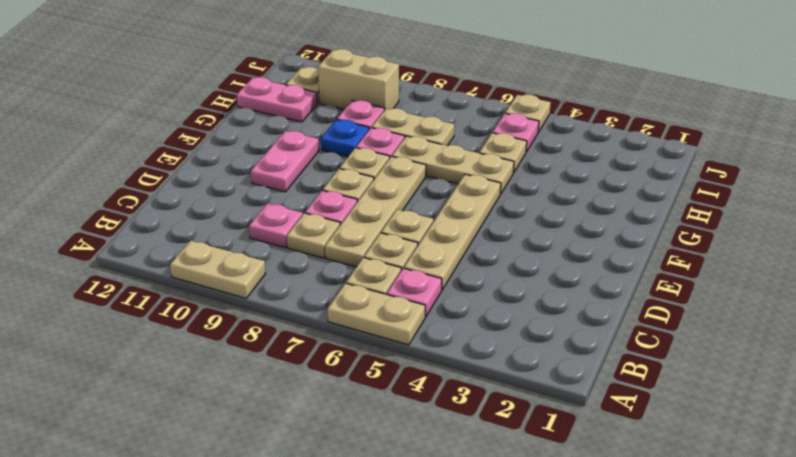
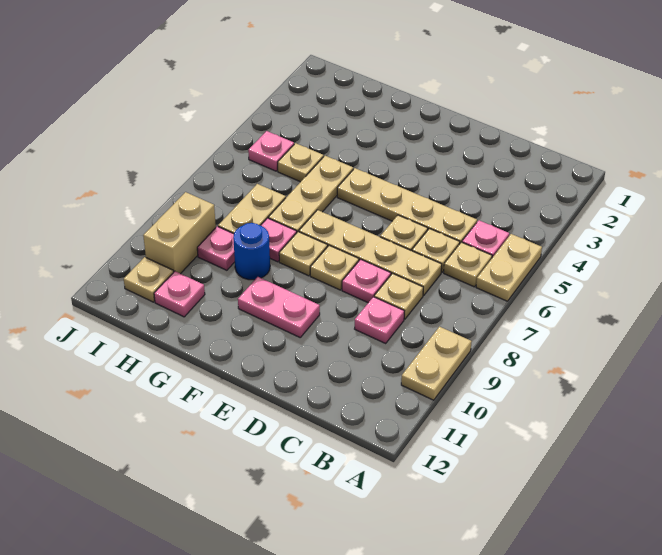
blue 1x1 plate [321,120,369,157] -> blue 1x1 round brick [233,223,270,280]
pink 1x2 plate [237,77,317,122] -> pink 1x1 plate [154,271,205,317]
tan 1x1 plate [506,95,551,132] -> none

